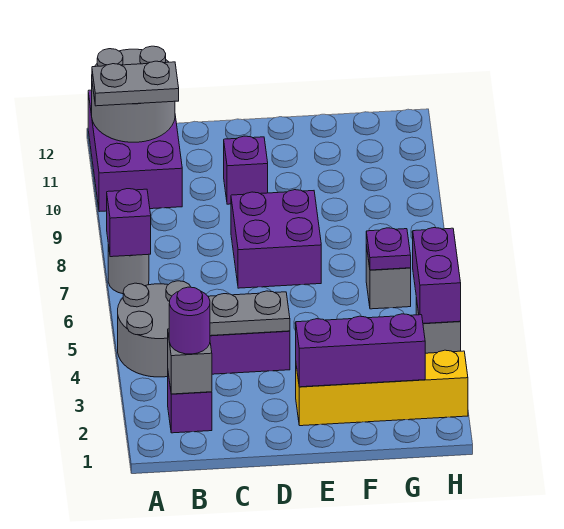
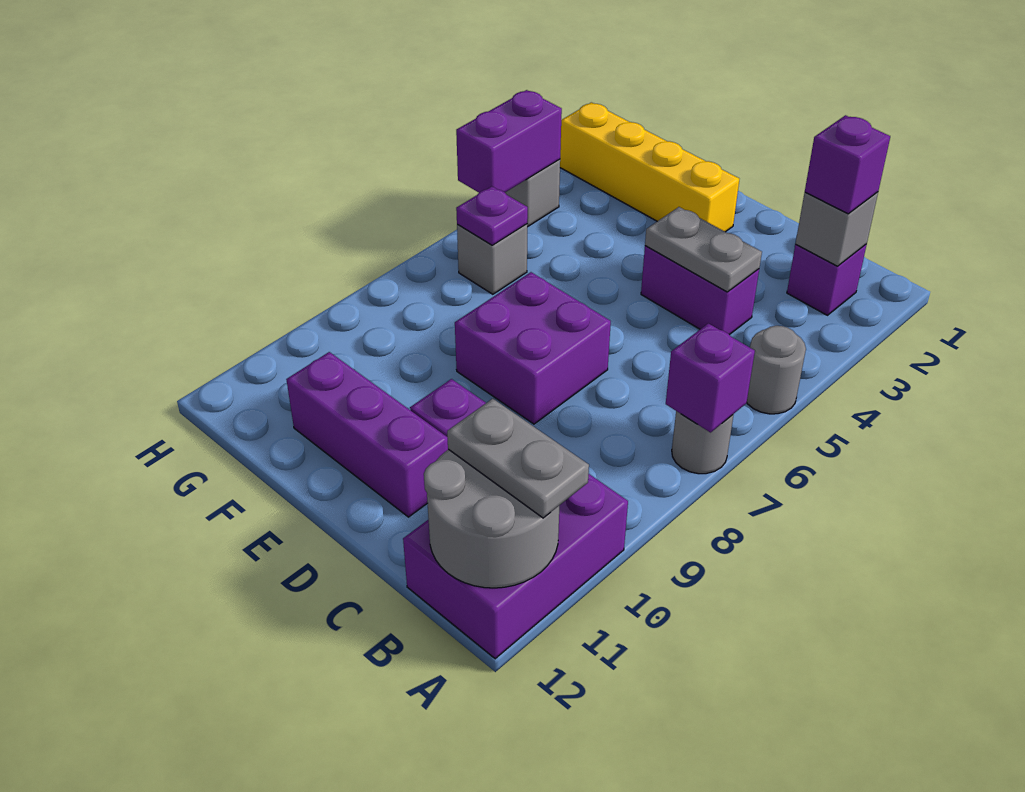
grey 2x2 round brick [118,281,190,377] -> grey 1x1 round brick [747,326,806,414]
purple 1x1 round brick [169,287,210,354] -> purple 1x1 brick [805,115,890,214]
purple 1x3 brick [296,314,425,387] -> purple 1x3 brick moved to [286,352,448,517]

